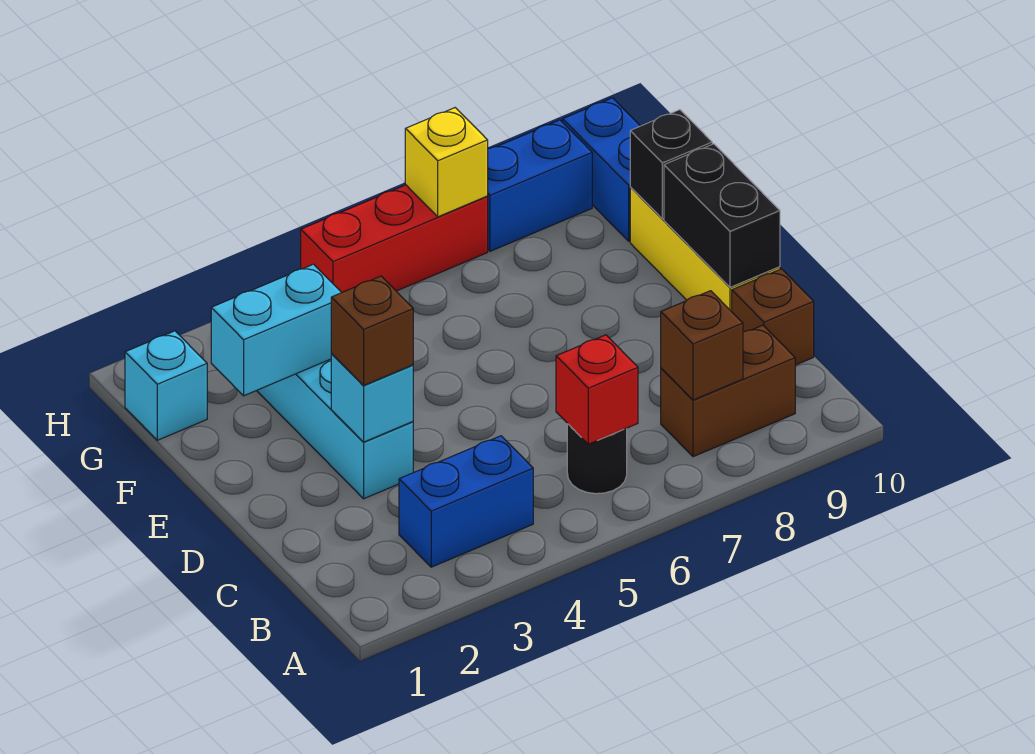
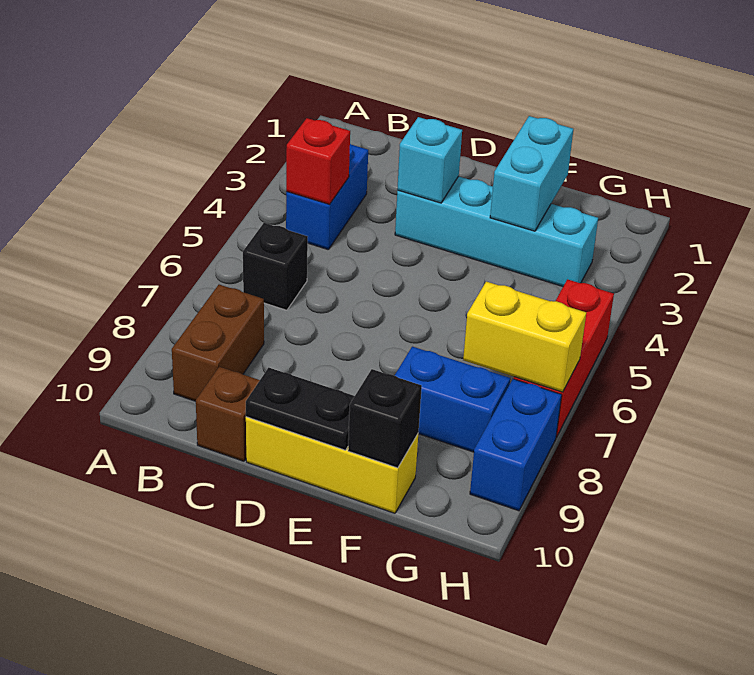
black 1x1 round brick [567,423,627,494] -> black 1x1 brick [243,223,308,310]
red 1x1 brick [556,335,638,444] -> red 1x1 brick moved to [286,118,350,204]
brown 1x1 brick [661,291,743,400] -> none
brown 1x1 brick [331,276,413,385] -> none
black 1x2 brick [664,144,780,287] -> black 1x2 plate [246,368,355,450]
cyan 1x1 brick [125,331,207,440] -> none
blue 1x2 brick [563,98,640,241] -> blue 1x2 brick moved to [395,347,510,452]
yellow 1x1 brick [405,108,488,217] -> yellow 1x2 brick [463,282,586,392]

